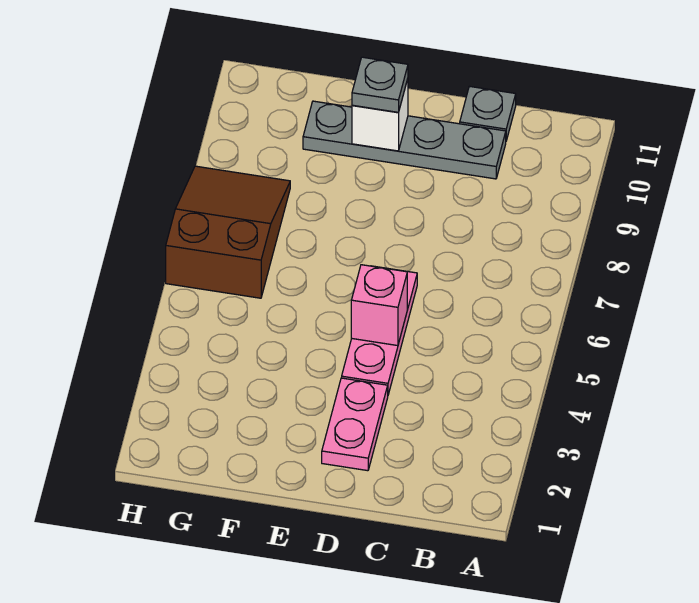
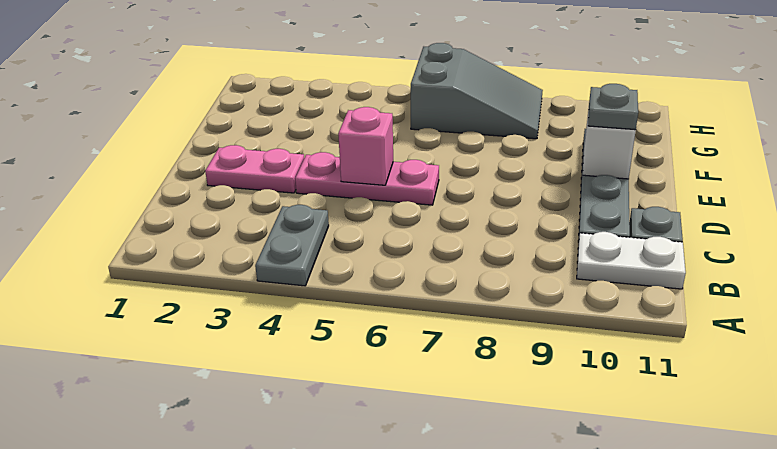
none -> grey 1x2 plate [255,205,329,286]
none -> white 1x2 plate [577,232,686,289]
brown 2x3 slope [166,166,290,298] -> grey 2x3 slope [411,43,543,139]

